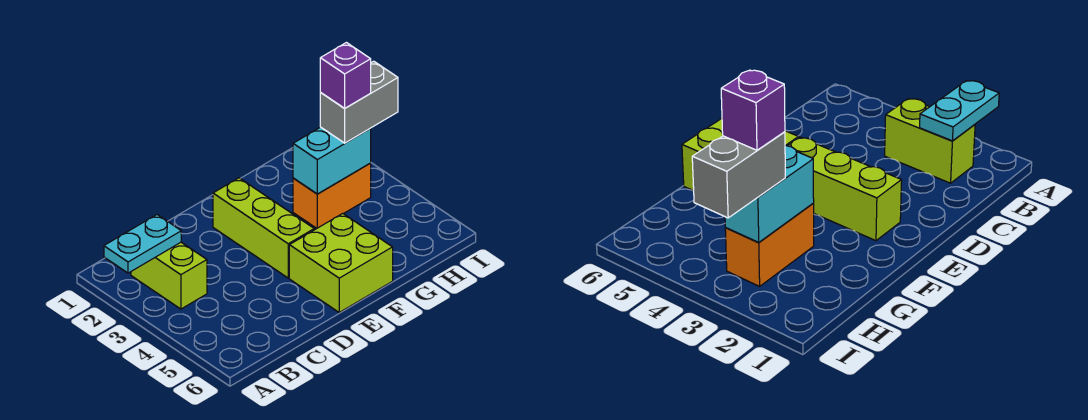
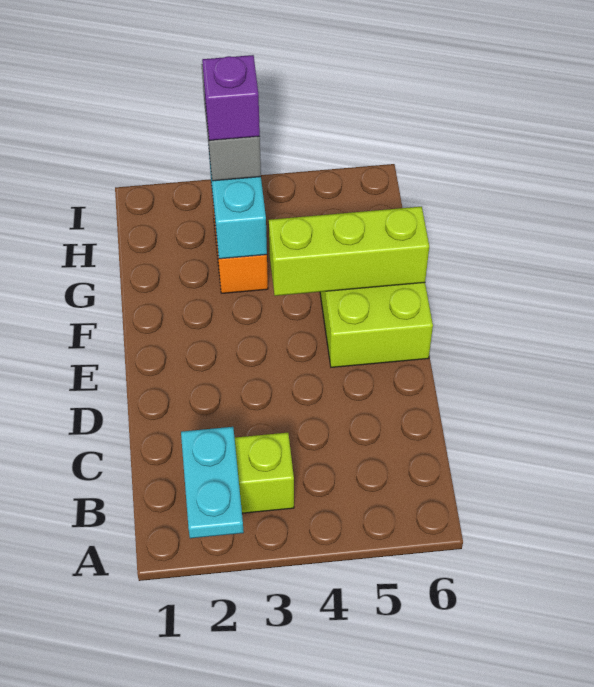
lime 1x3 brick [213,178,314,278] -> lime 1x3 brick moved to [269,207,429,296]

